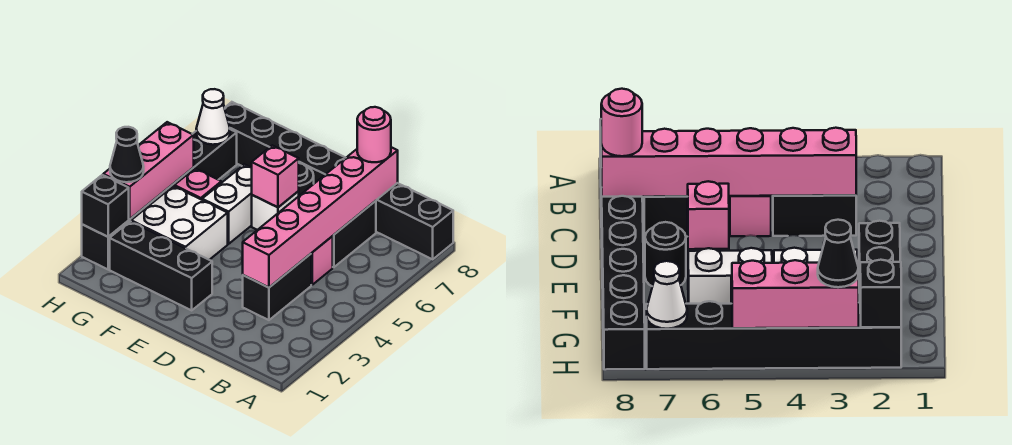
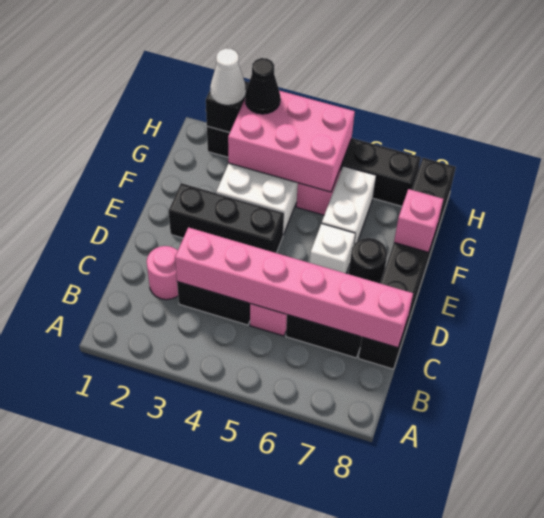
black 1x8 brick [225,102,453,259] -> black 1x6 brick [359,158,456,369]
pink 1x1 round brick [357,107,391,162] -> pink 1x1 round brick moved to [147,246,178,300]
black 1x3 brick [110,221,212,310] -> black 1x3 brick turned to [169,183,284,253]
pink 1x1 brick [252,145,299,207] -> pink 1x1 brick moved to [394,189,443,252]
white 1x2 brick [202,164,252,244] -> white 1x2 brick turned to [322,166,376,244]
pink 1x3 brick [103,122,194,219] -> pink 2x3 brick [228,91,355,192]
white 1x1 cone [196,89,230,145] -> white 1x1 cone moved to [210,48,245,104]

